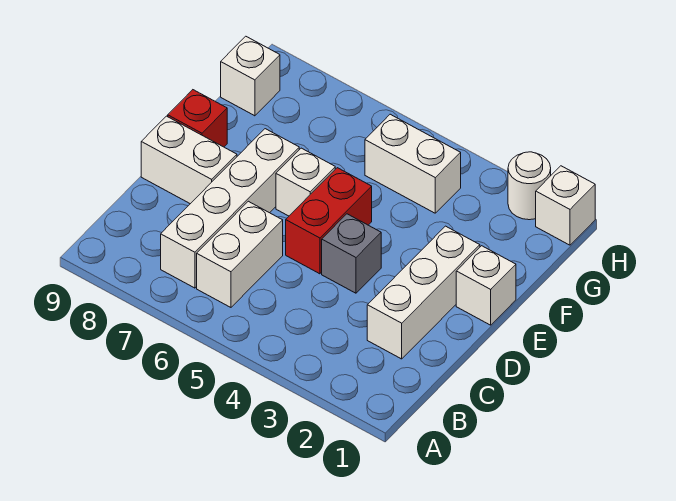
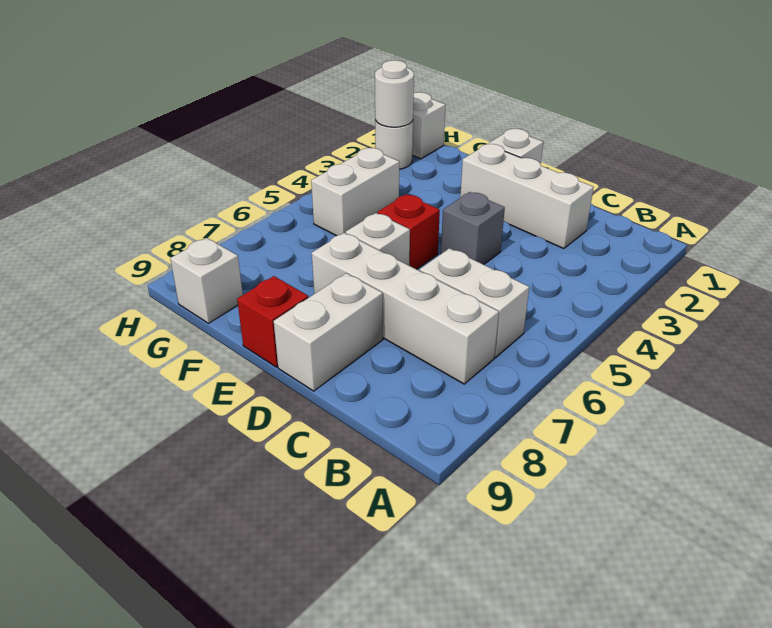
red 1x2 brick [286,168,372,274] -> red 1x1 brick [377,194,440,269]
none -> white 1x1 round brick [375,60,414,127]

